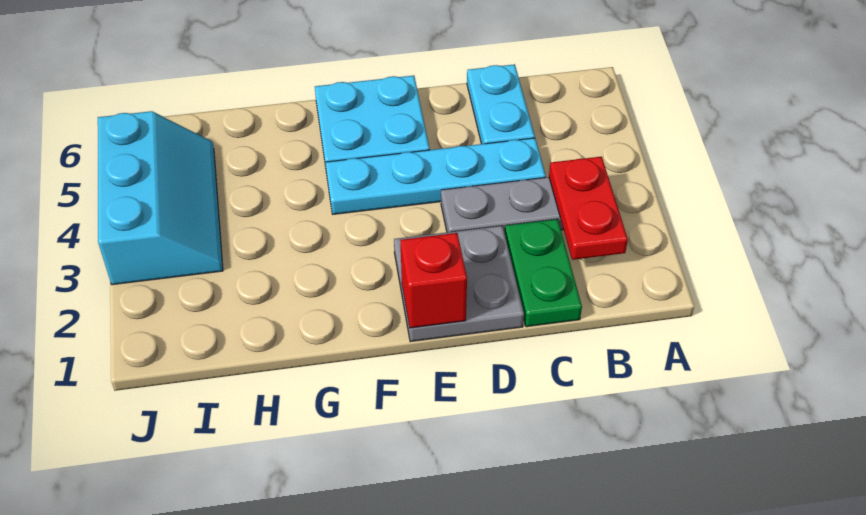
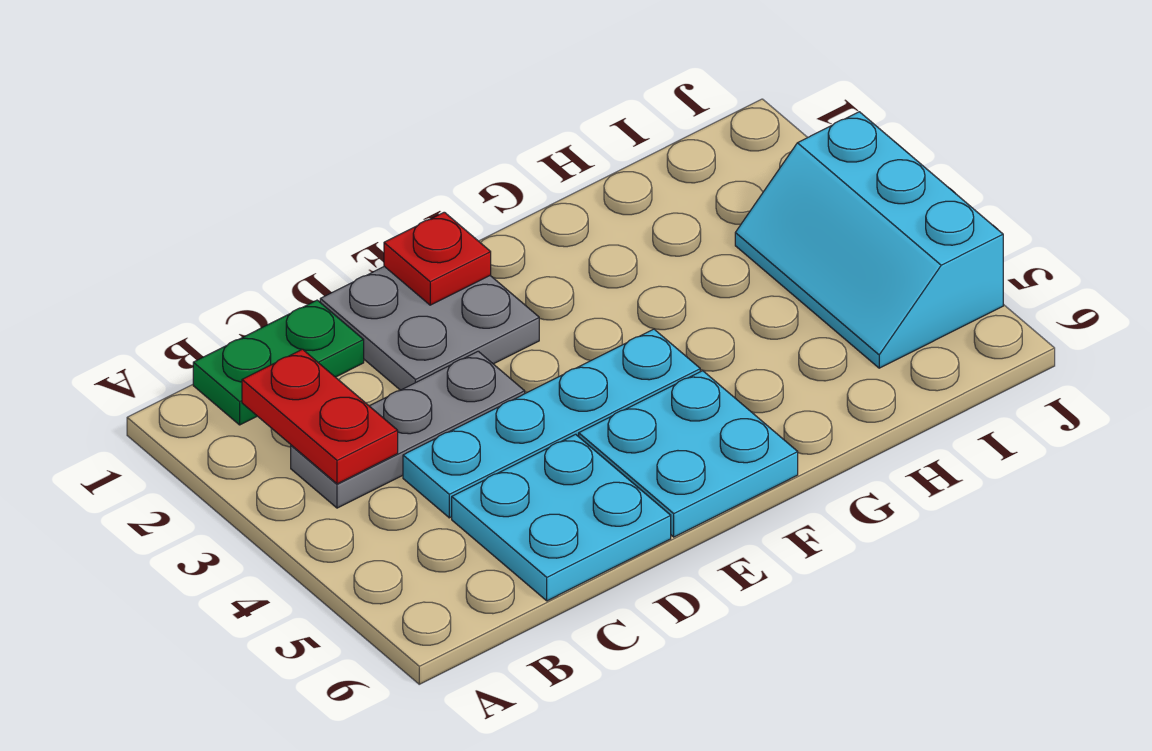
green 1x2 plate [505,219,582,327] -> green 1x2 plate turned to [193,300,364,425]
cyan 1x2 plate [467,64,535,144] -> cyan 2x2 plate [452,434,671,601]
red 1x1 brick [400,233,467,328] -> red 1x1 plate [384,212,491,305]

